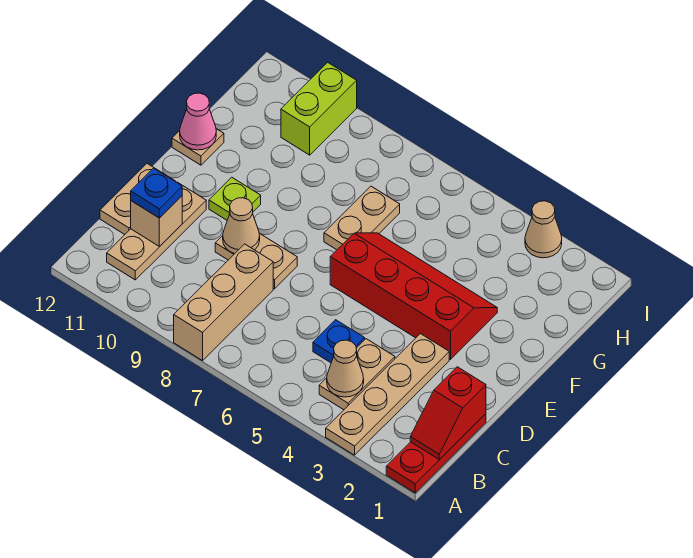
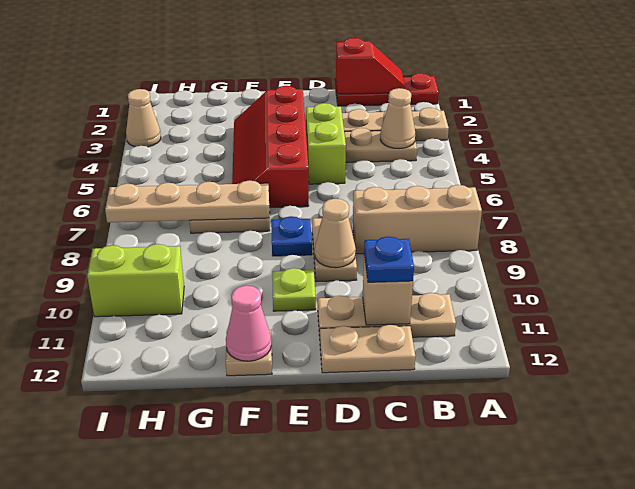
blue 1x1 plate [313,320,365,363] -> blue 1x1 plate moved to [271,216,312,256]
none -> lime 1x2 brick [306,103,346,184]
none -> tan 1x4 plate [105,181,269,222]

